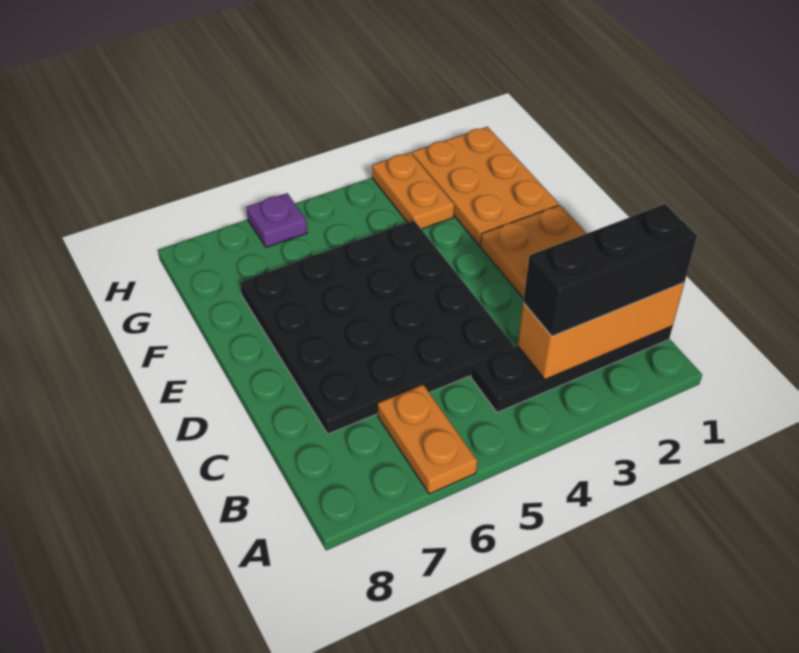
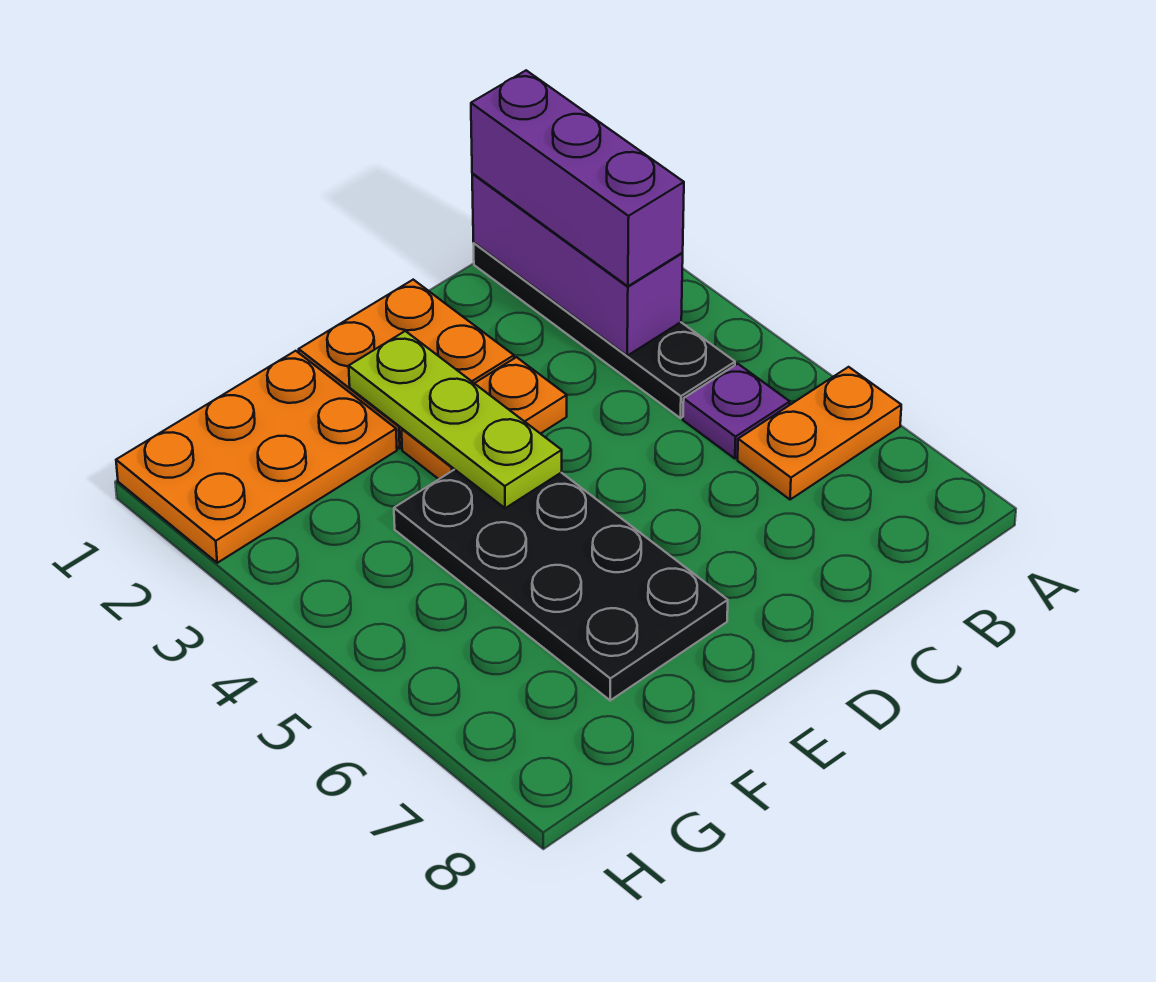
orange 1x3 brick [518,283,684,380] -> purple 1x3 brick [472,174,683,356]
black 1x3 brick [523,204,697,336] -> purple 1x3 brick [471,70,684,286]
black 4x4 plate [240,221,514,434] -> black 2x4 plate [394,469,728,700]
none -> lime 1x3 plate [349,331,562,508]
orange 1x2 plate [372,152,454,229] -> orange 1x2 plate moved to [402,357,567,479]
purple 1x1 plate [246,193,307,247] -> purple 1x1 plate moved to [683,364,790,459]

